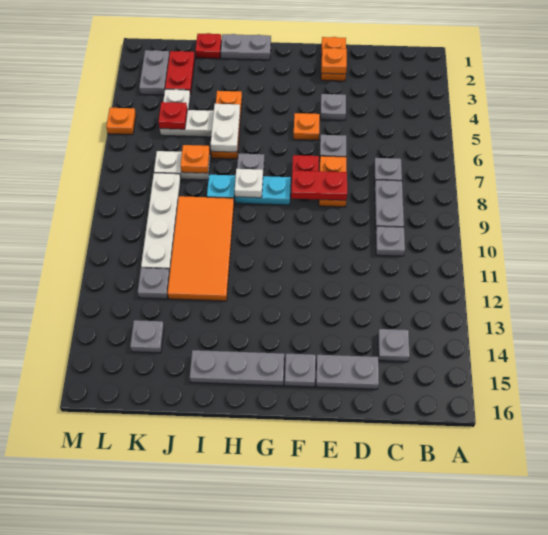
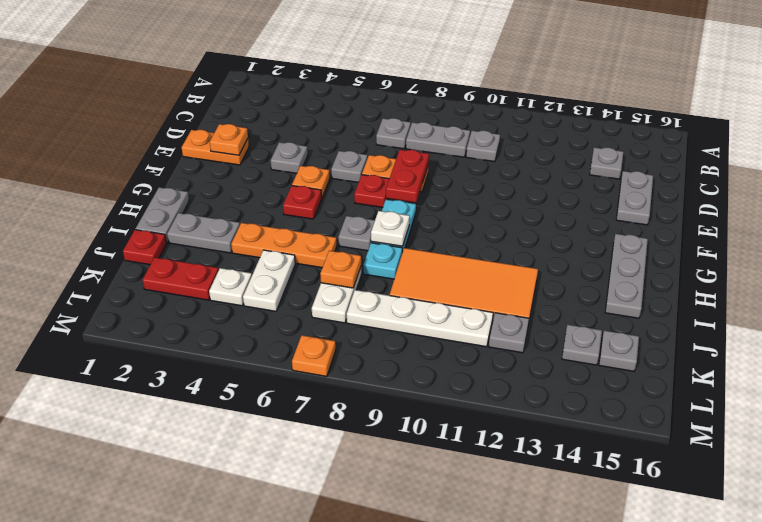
grey 1x1 plate [285,354,316,387] -> grey 1x1 plate moved to [599,330,639,371]
white 1x2 plate [211,104,240,152] -> none
red 1x1 plate [159,102,187,129] -> red 1x1 plate moved to [283,186,322,219]
grey 1x2 plate [139,50,170,95] -> grey 1x2 plate moved to [167,213,240,253]
orange 1x1 plate [106,108,136,135] -> orange 1x1 plate moved to [292,335,336,377]

